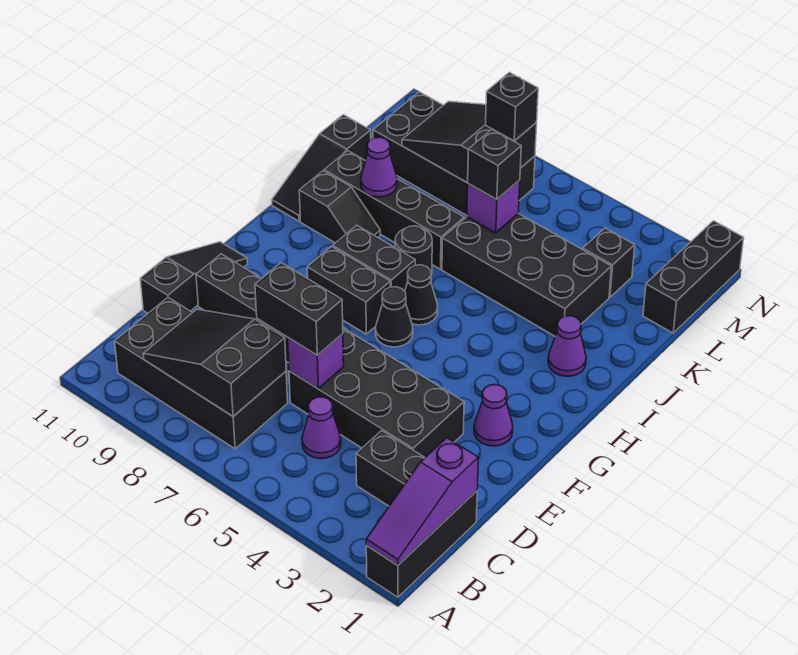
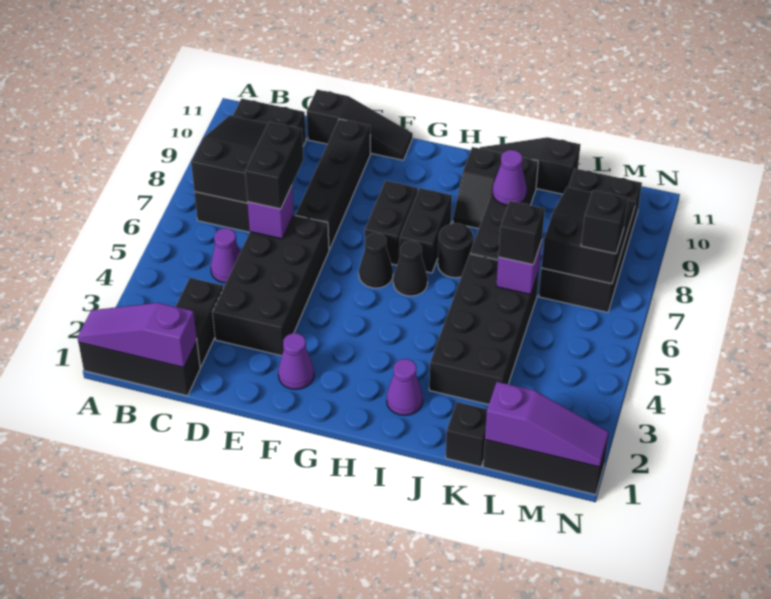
none -> purple 1x3 slope [485,382,609,467]
black 1x1 brick [582,228,635,297] -> black 1x1 brick moved to [445,402,487,467]

